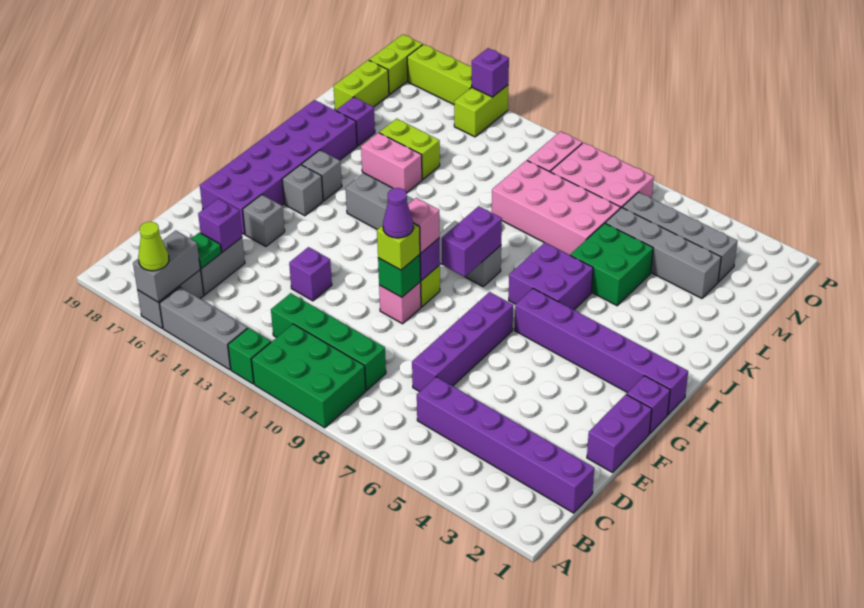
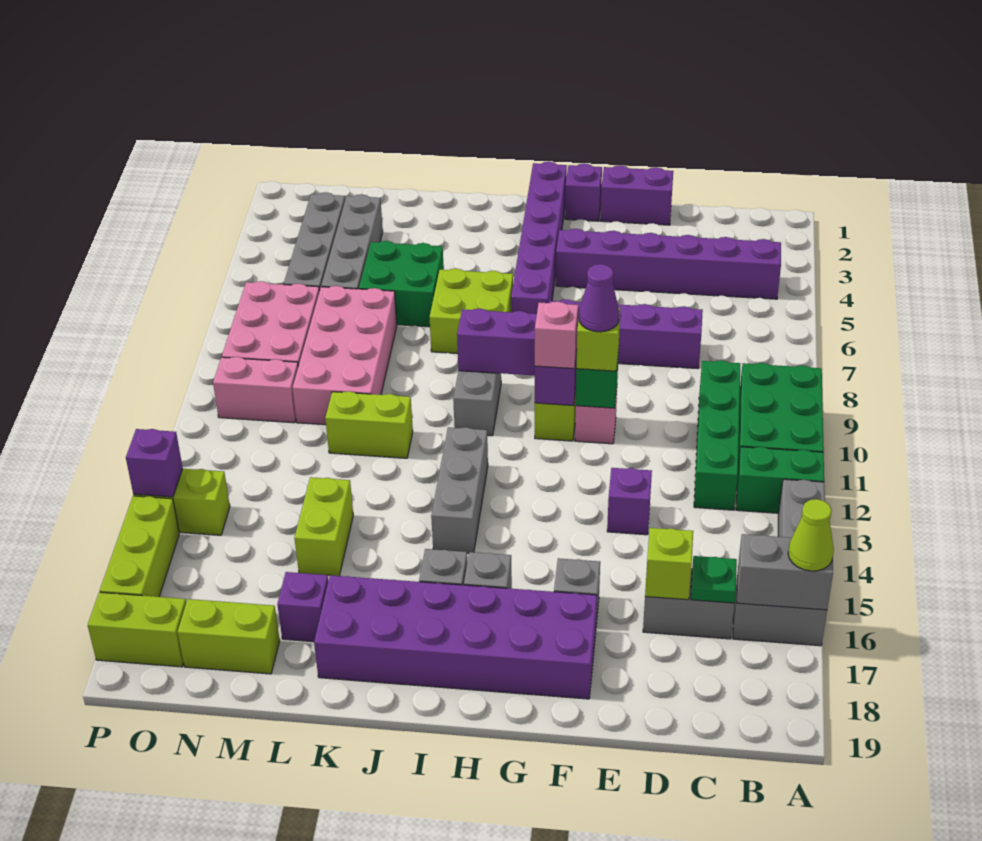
green 1x1 brick [228,328,271,384] -> green 1x2 brick [736,447,824,513]
purple 1x6 brick [417,377,594,513] -> purple 1x6 brick turned to [556,229,781,299]
purple 1x1 brick [198,199,242,252] -> lime 1x1 brick [645,528,693,600]
purple 2x2 brick [509,243,593,310] -> lime 2x2 brick [430,269,513,354]
none -> lime 1x2 brick [325,391,413,458]
pink 1x2 brick [361,133,422,193] -> none

